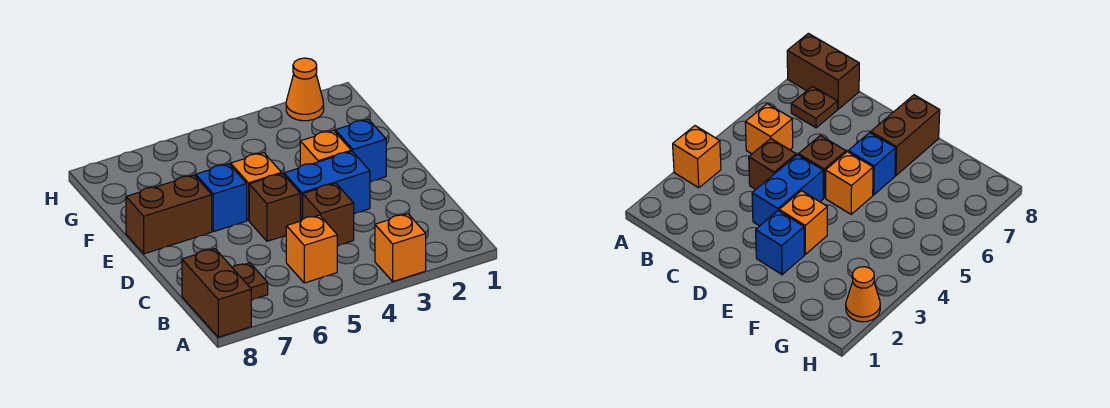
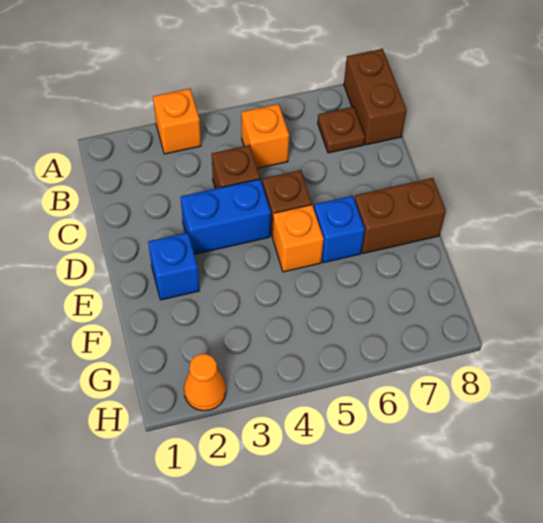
orange 1x1 brick [300,130,351,166] -> none

